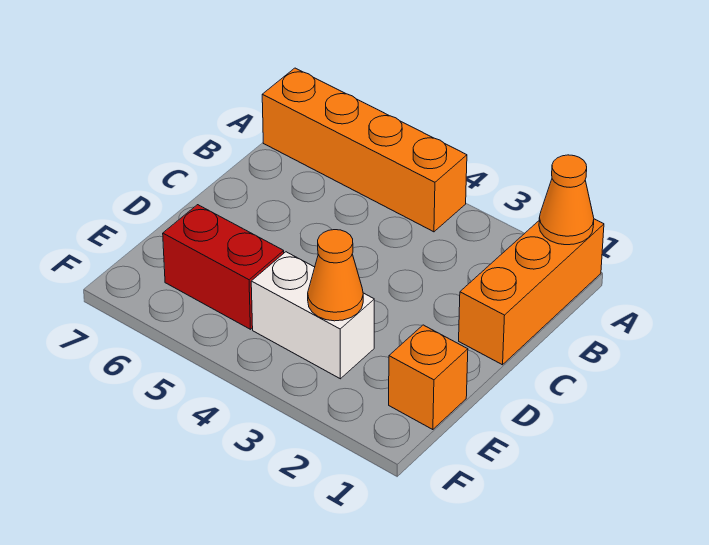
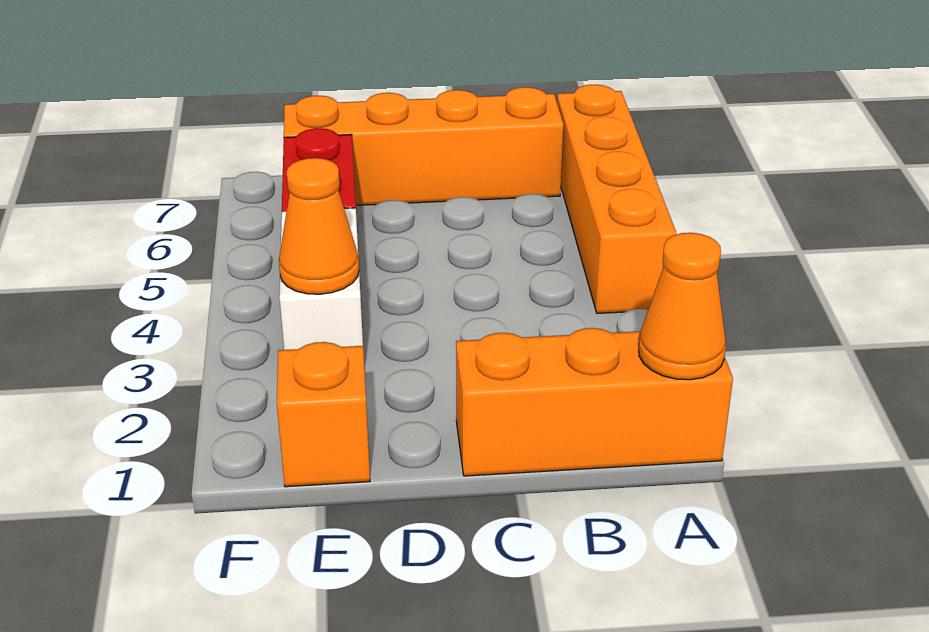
none -> orange 1x4 brick [284,87,563,205]

